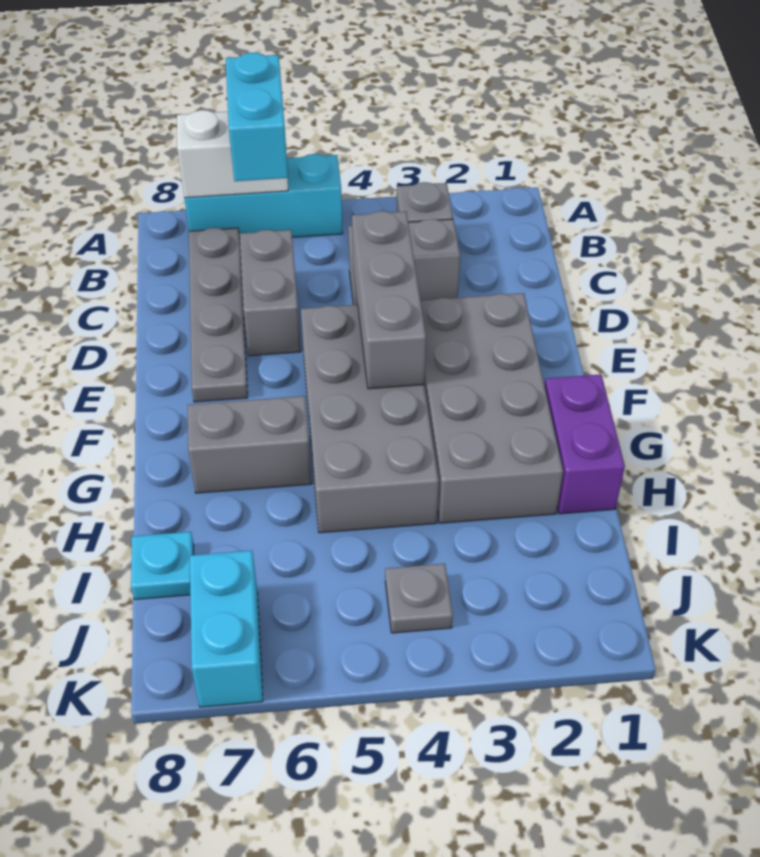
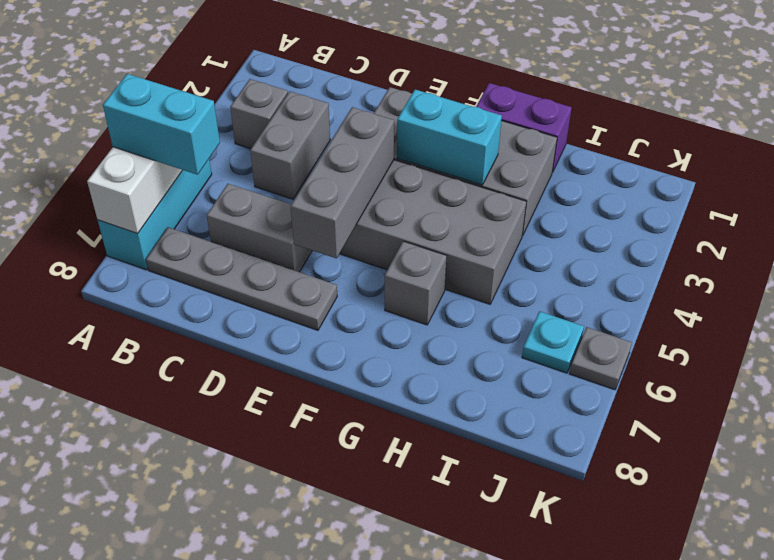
grey 1x3 brick [352,211,426,389] -> grey 1x3 brick turned to [291,107,394,258]
grey 1x2 brick [188,396,312,493] -> grey 1x1 brick [385,241,447,325]
cyan 1x1 plate [131,532,194,599] -> cyan 1x1 plate moved to [522,311,584,373]
grey 1x1 plate [385,564,453,633] -> grey 1x1 plate moved to [570,327,632,390]
cyan 1x2 brick [190,551,263,707] -> cyan 1x2 brick moved to [397,90,502,185]

